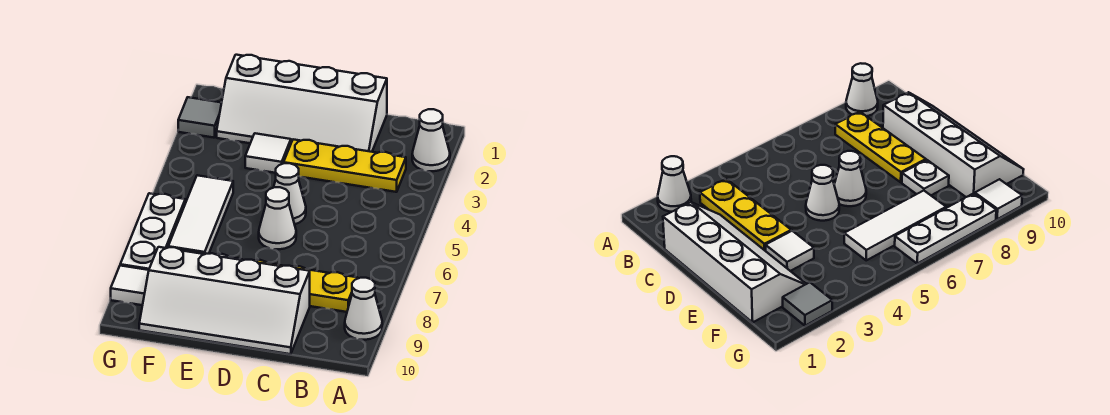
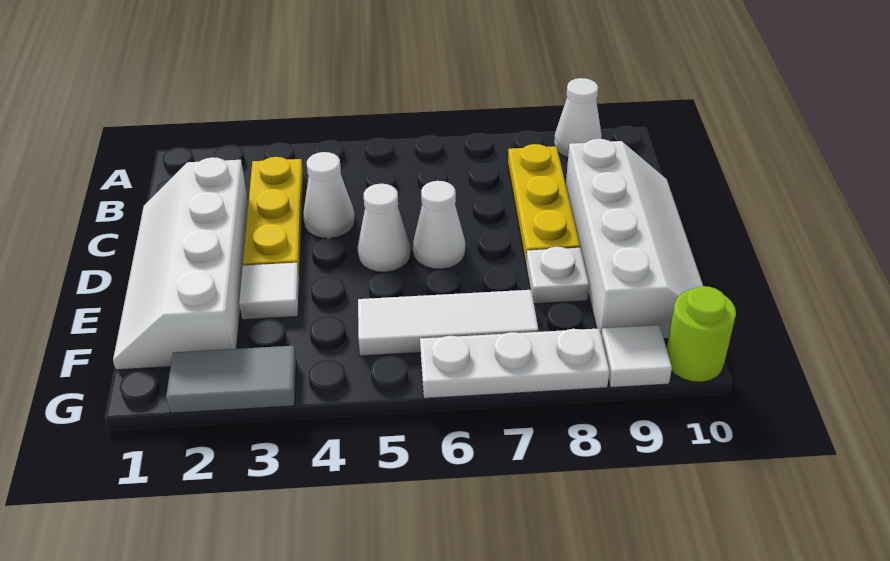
white 1x1 cone [412,109,450,171] -> white 1x1 cone moved to [303,152,355,238]
white 2x4 slope [217,55,387,152] -> white 2x4 slope turned to [113,157,248,370]
grey 1x1 tile [178,97,221,138] -> grey 1x2 tile [166,346,296,413]
none -> lime 1x1 round brick [666,286,736,382]

